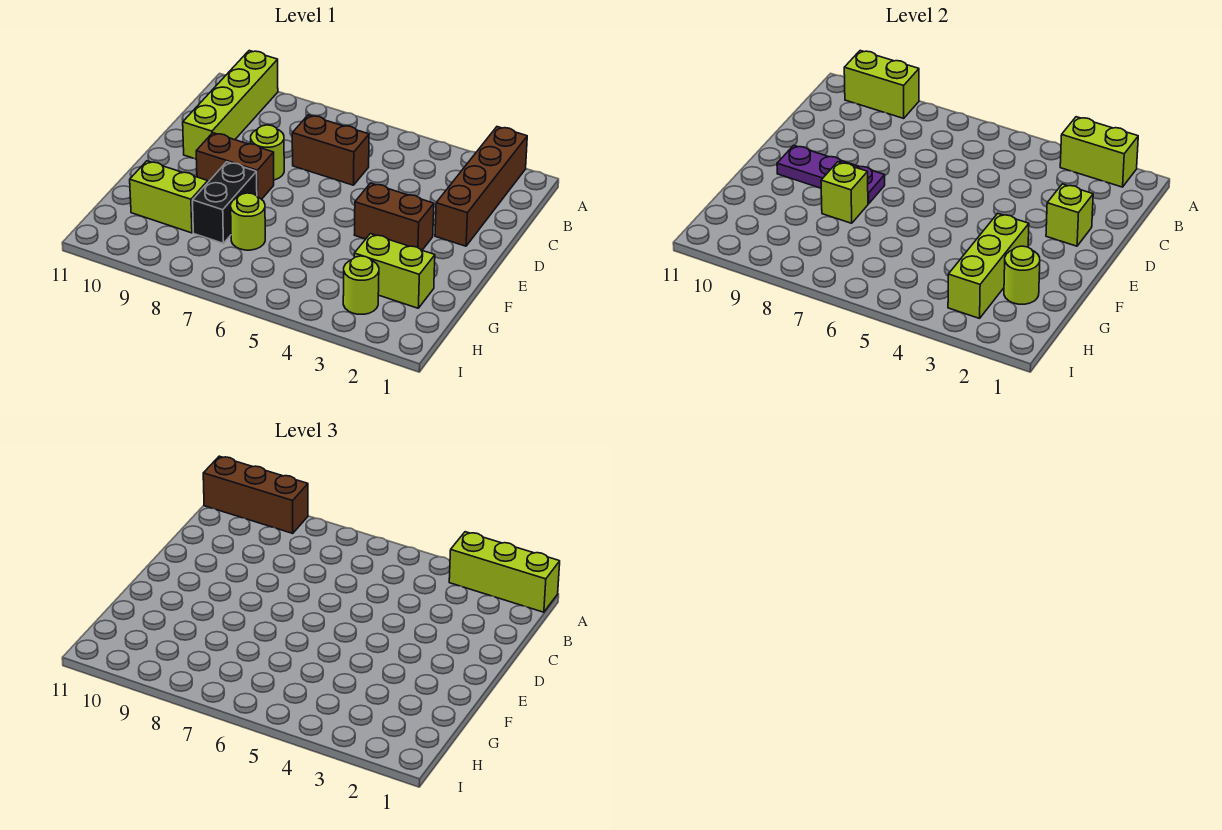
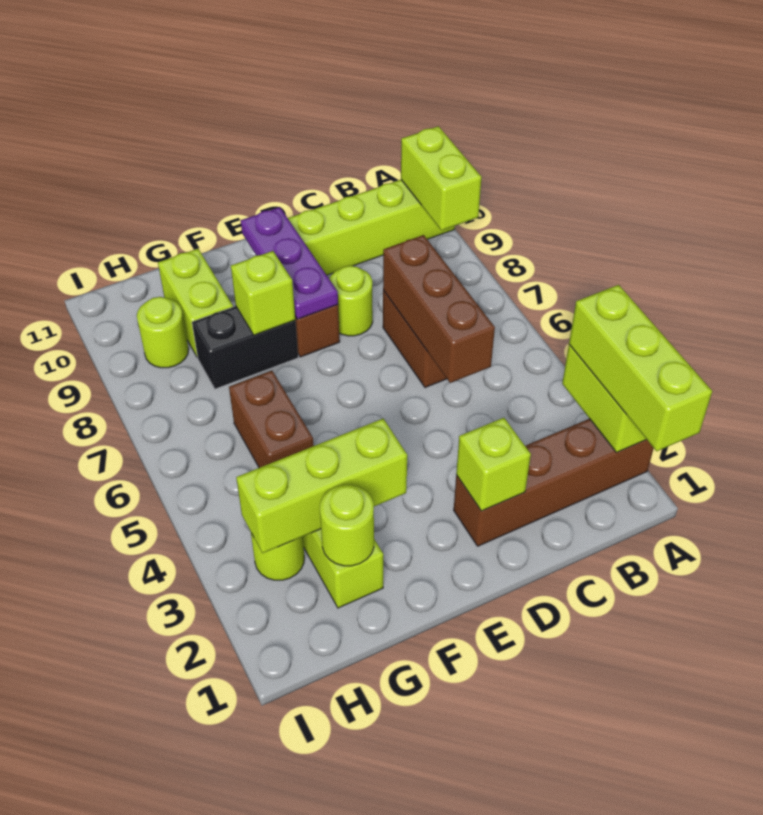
brown 1x3 brick [203,456,308,533] -> brown 1x3 brick moved to [383,235,495,383]
brown 1x2 brick [355,183,434,250] -> brown 1x2 brick moved to [229,371,314,468]
lime 1x1 round brick [231,193,265,250] -> lime 1x1 round brick moved to [137,297,189,368]

